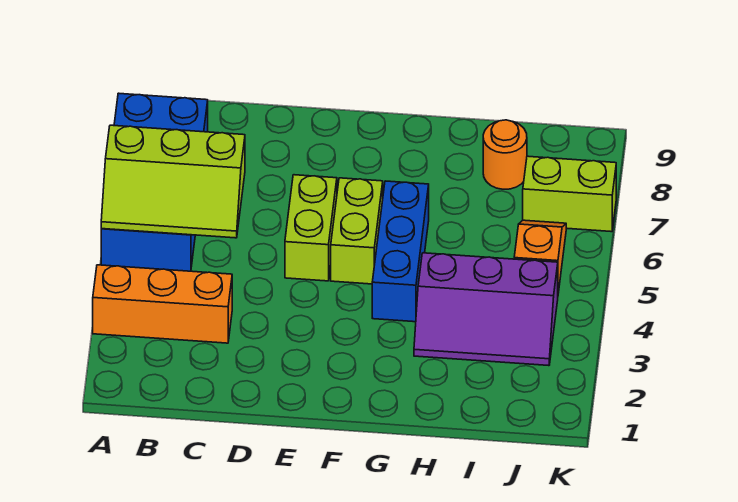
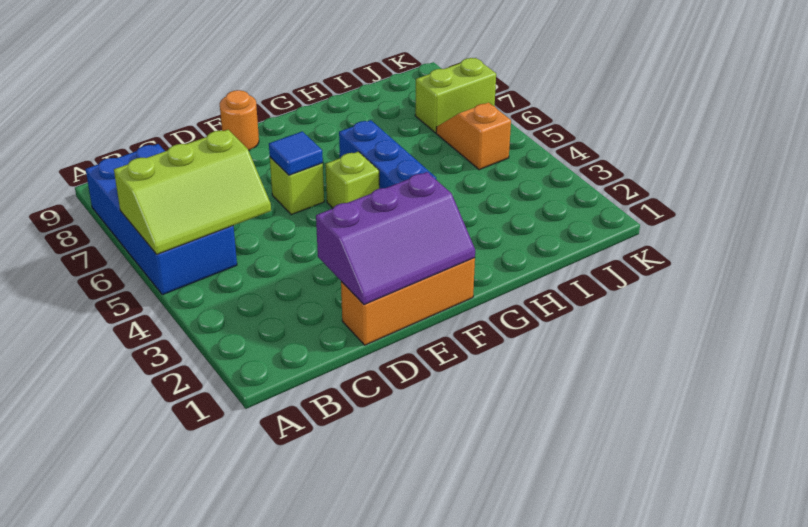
orange 1x3 brick [93,265,232,343] -> orange 1x3 brick moved to [341,258,475,345]
lime 1x2 brick [285,175,337,281] -> lime 1x1 brick [270,157,324,215]
none -> blue 1x1 tile [269,131,323,175]
lime 1x2 brick [331,178,383,284] -> lime 1x1 brick [325,152,379,208]
purple 2x3 slope [414,253,558,366] -> purple 2x3 slope moved to [316,172,475,305]
orange 1x1 round brick [483,120,527,189] -> orange 1x1 round brick moved to [220,90,259,150]

